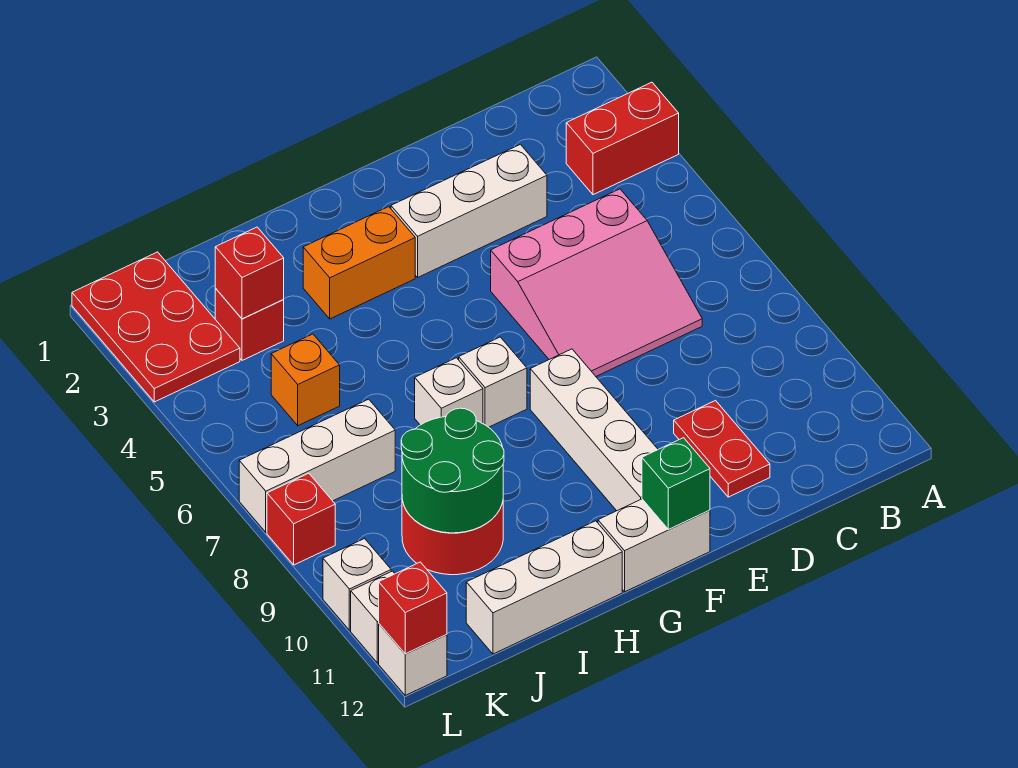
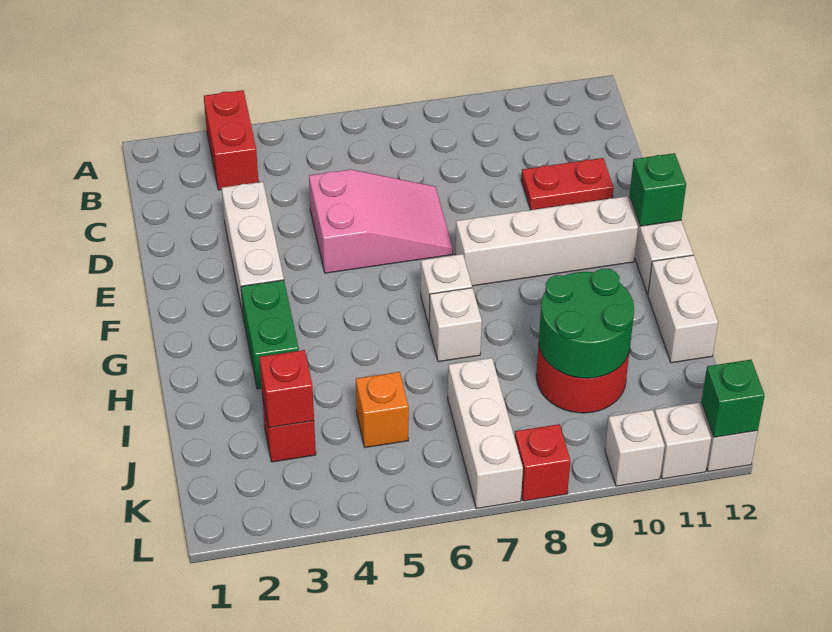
pink 3x3 slope [491,189,702,376] -> pink 2x3 slope [309,170,453,273]
orange 1x2 brick [303,207,415,319] -> green 1x2 brick [241,280,299,389]
white 1x3 brick [466,521,622,654] -> white 1x2 brick [648,255,718,363]
red 2x3 plate [72,252,240,402] -> none
red 1x1 brick [379,562,447,654] -> green 1x1 brick [701,360,765,437]

